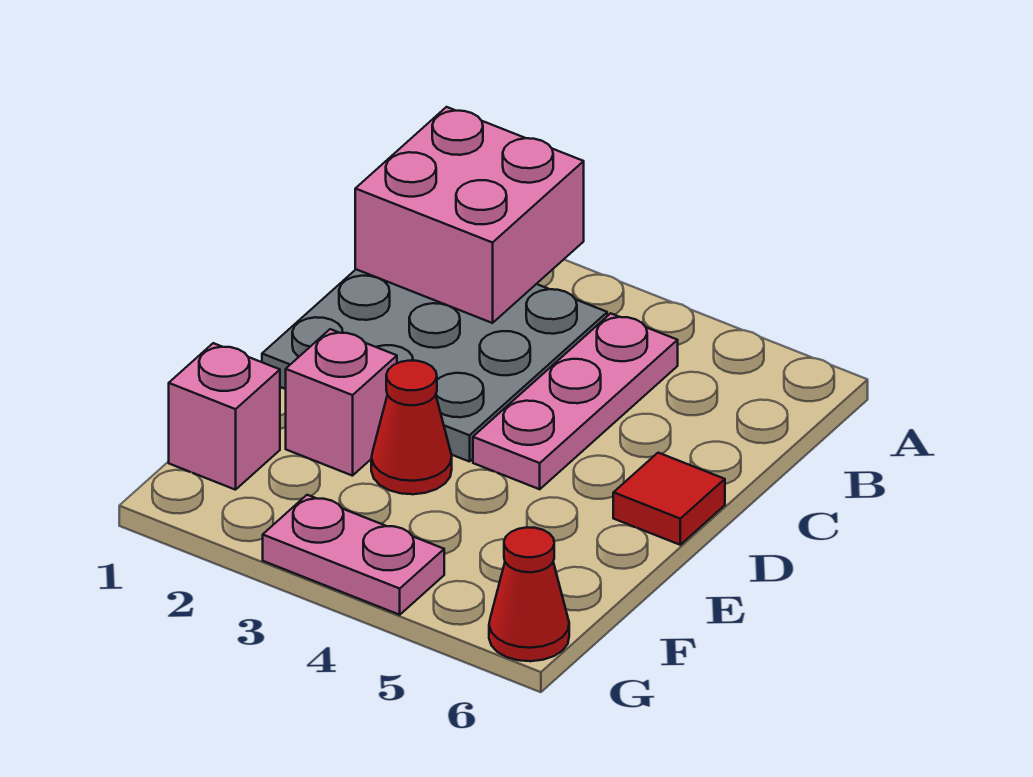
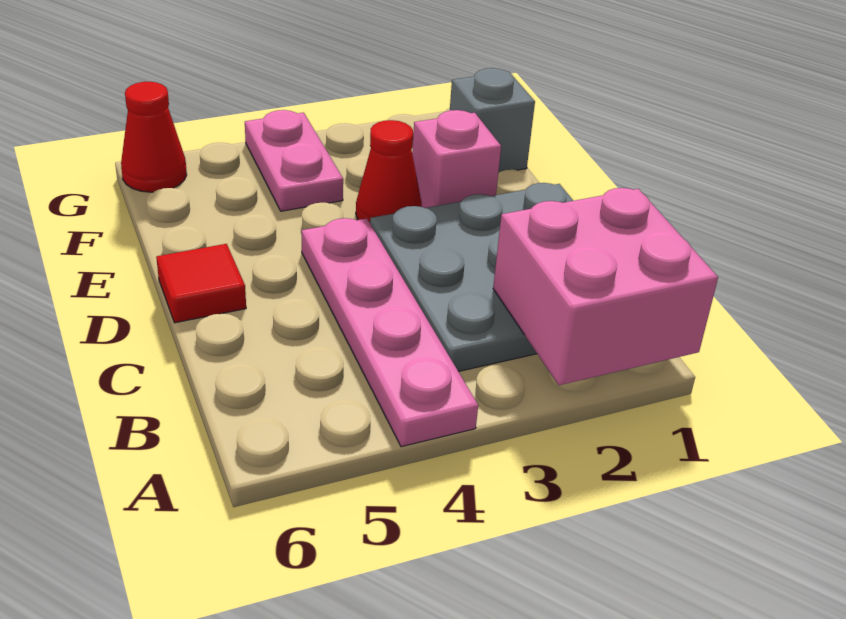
pink 1x3 plate [473,313,678,489] -> pink 1x4 plate [302,218,478,447]
pink 1x1 brick [169,343,280,490] -> grey 1x1 brick [450,68,535,173]
pink 1x2 plate [263,495,444,615] -> pink 1x2 plate turned to [245,110,343,211]

